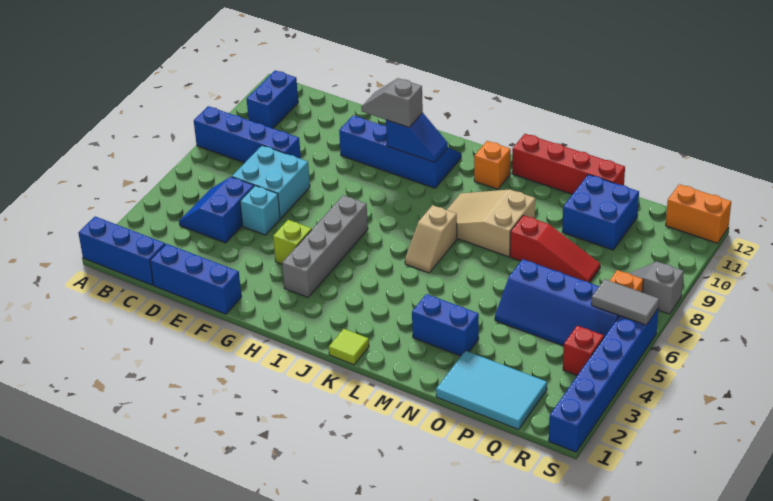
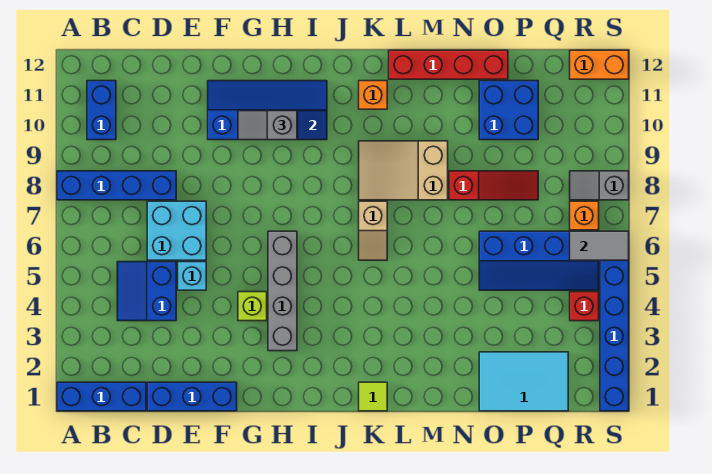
blue 1x2 brick [412,294,479,356] -> none

